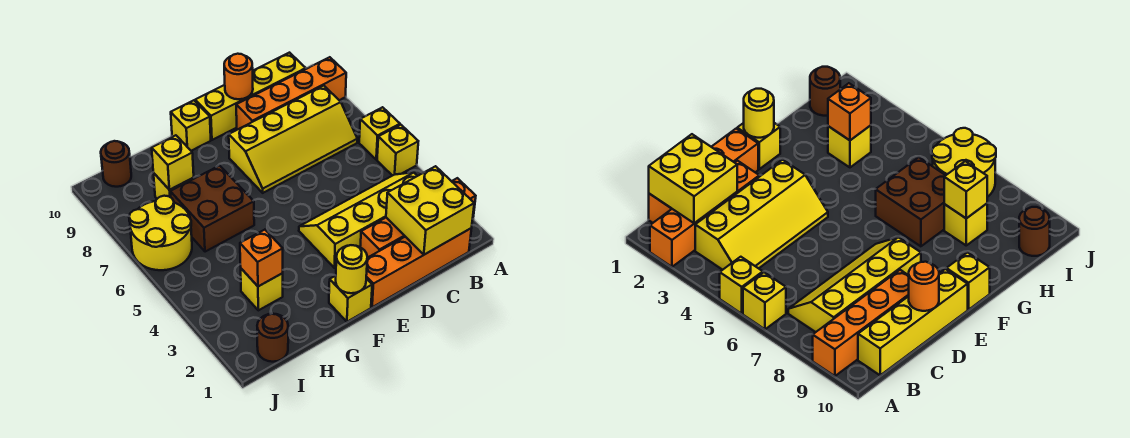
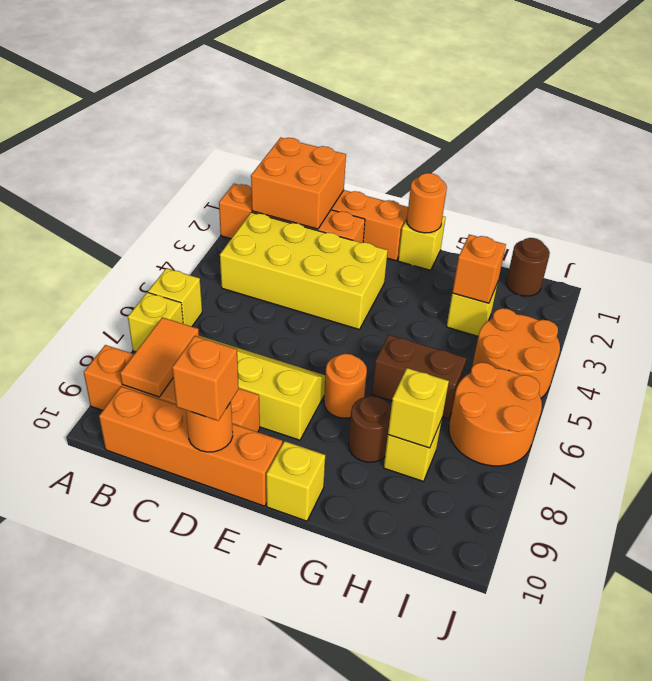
yellow 1x1 brick [377,125,418,176] -> yellow 1x1 brick moved to [128,292,183,352]
yellow 2x2 brick [386,166,474,255] -> orange 2x2 brick [251,138,346,229]
yellow 2x4 slope [299,173,417,268] -> yellow 2x4 brick [220,212,388,329]
none -> orange 1x2 tile [120,317,199,397]
yellow 1x4 brick [195,53,306,140] -> orange 1x4 brick [99,387,282,506]
none -> orange 1x1 brick [172,336,239,421]
yellow 1x1 round brick [336,245,367,293] -> orange 1x1 round brick [407,173,447,233]
none -> orange 1x1 round brick [324,354,367,418]
brown 2x2 brick [170,166,254,252] -> brown 1x2 brick [372,335,466,419]
none -> orange 2x2 round brick [472,308,560,398]
yellow 2x2 round brick [129,196,192,270] -> orange 2x2 round brick [449,362,542,466]
brown 1x1 round brick [101,141,131,187] -> brown 1x1 round brick moved to [348,396,391,462]

